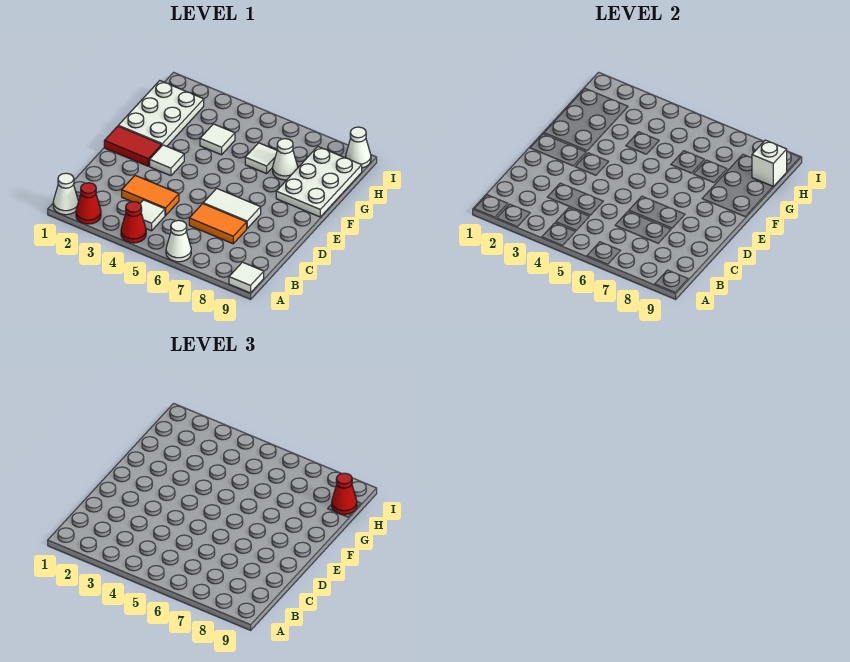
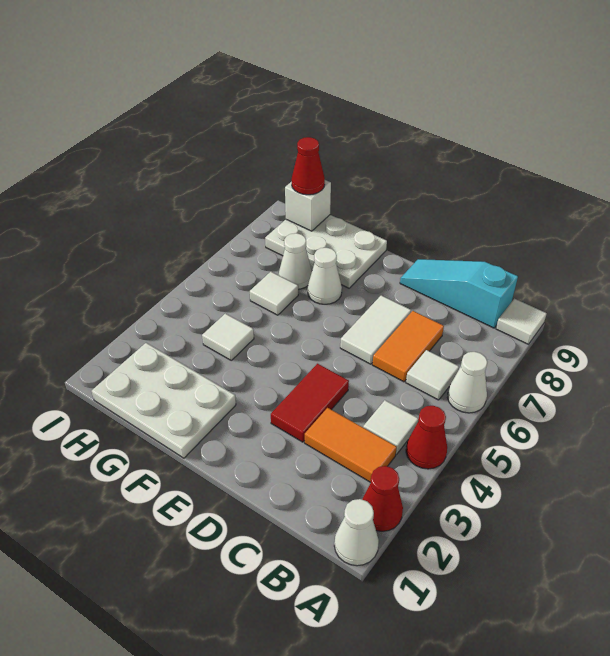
none -> cyan 1x3 slope [400,259,518,328]
orange 1x2 tile [122,176,179,216] -> orange 1x2 tile turned to [305,408,397,482]
red 1x2 tile [104,126,162,166] -> red 1x2 tile moved to [271,364,349,442]
white 1x1 tile [150,145,184,176] -> white 1x1 tile moved to [406,350,459,400]
white 1x1 cone [346,127,371,168] -> white 1x1 cone moved to [308,248,342,304]

